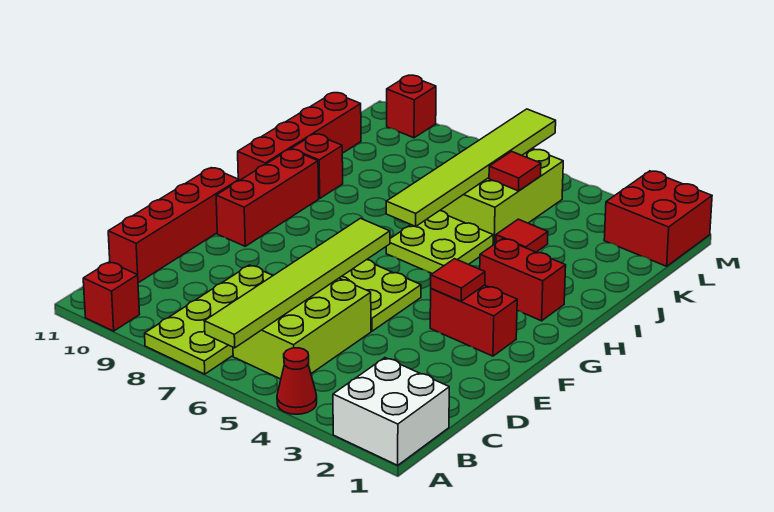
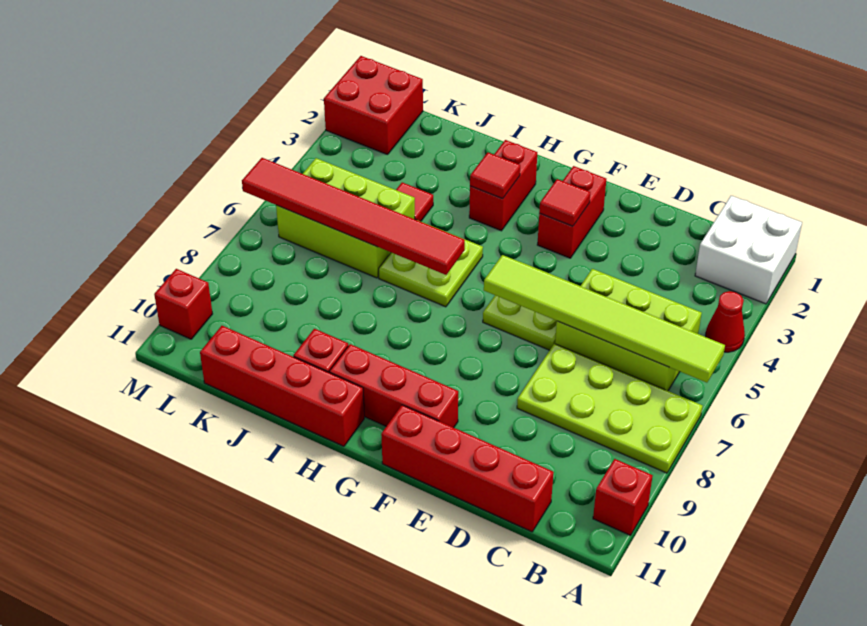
lime 1x6 tile [386,109,556,227] -> red 1x6 tile [242,158,465,275]
red 1x1 tile [489,151,541,191] -> red 1x1 tile moved to [470,153,520,199]

